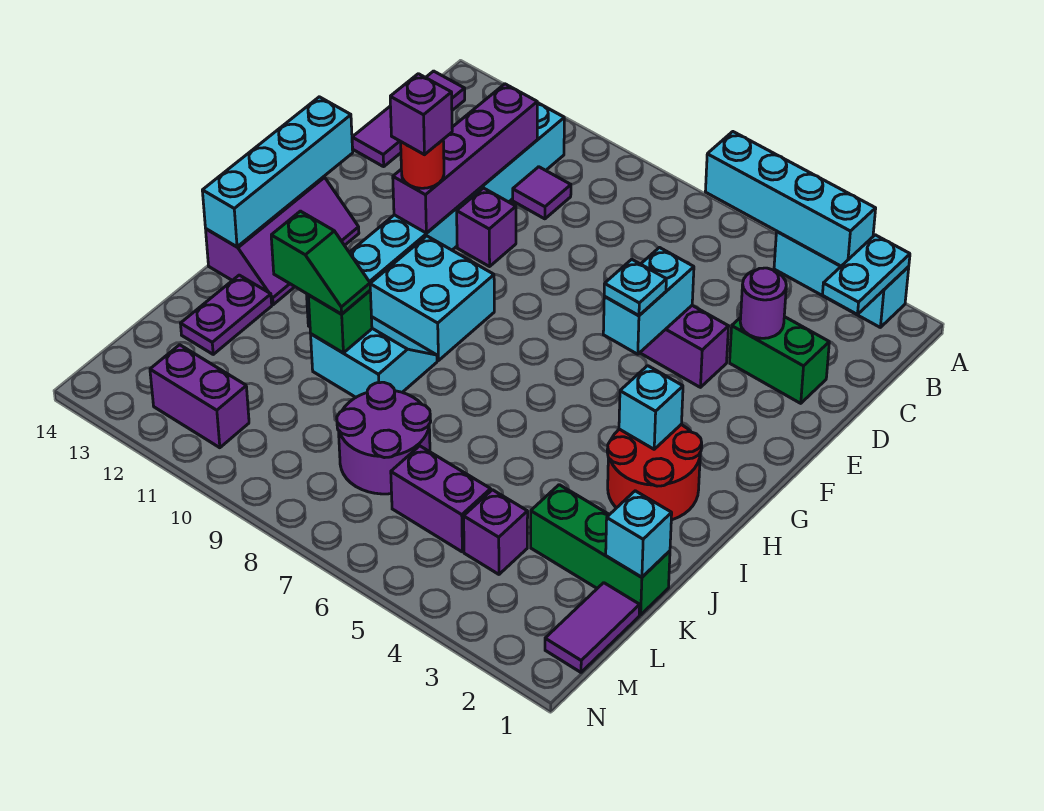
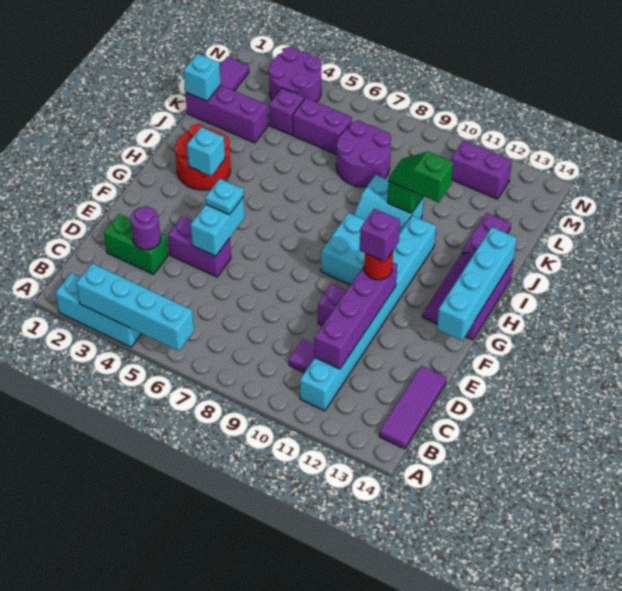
cyan 1x2 plate [822,235,910,314] -> none
green 1x3 brick [531,485,670,615] -> purple 1x3 brick [185,85,268,143]
none -> purple 2x2 round brick [269,47,321,102]

